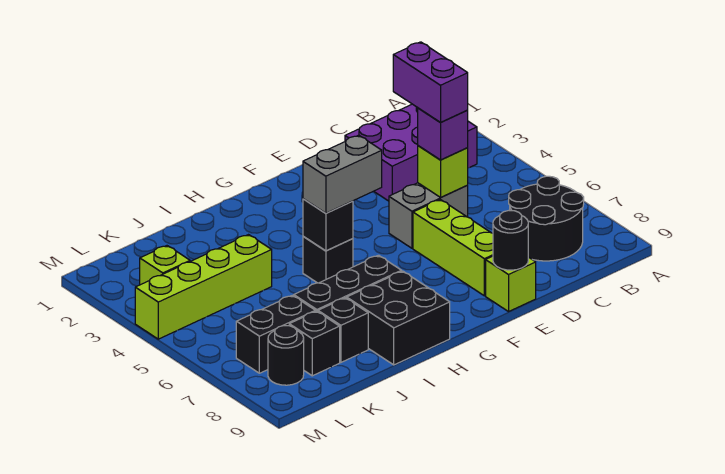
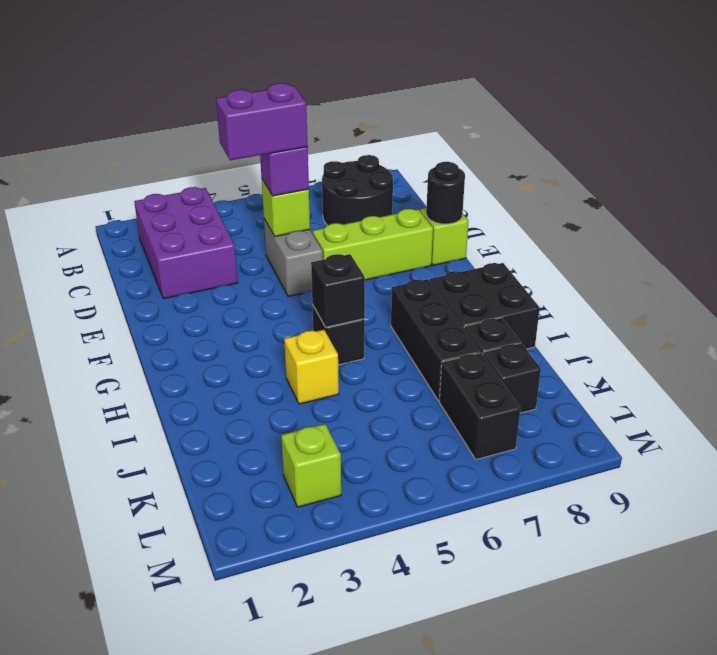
grey 1x2 brick [303,135,382,213] -> none
none -> yellow 1x1 brick [284,330,339,404]
lime 1x4 brick [135,235,272,339] -> none
black 1x1 round brick [268,326,304,385] -> none

